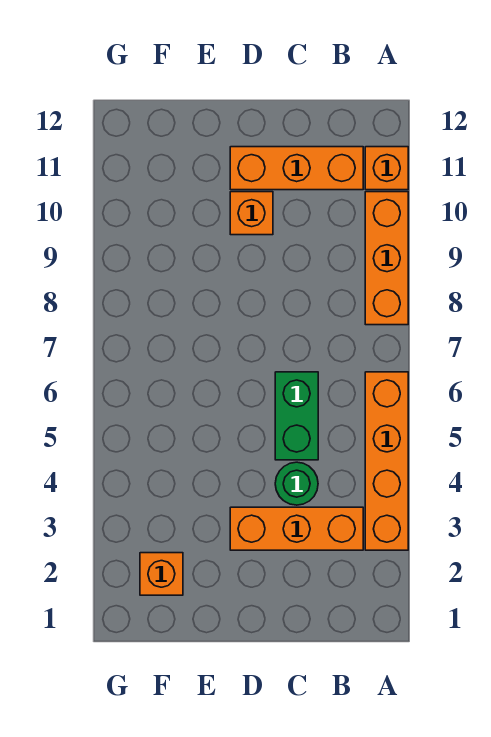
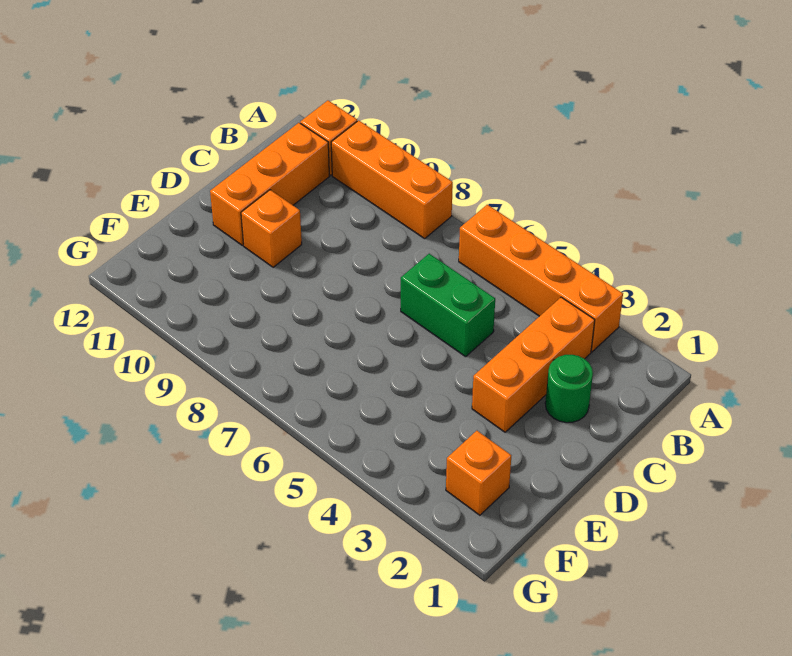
green 1x1 round brick [275,462,318,505] -> green 1x1 round brick moved to [545,355,593,423]

